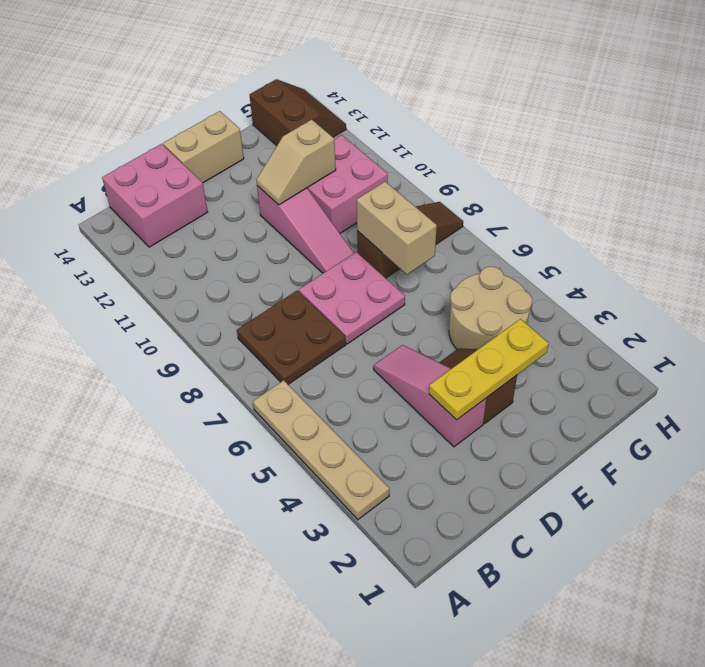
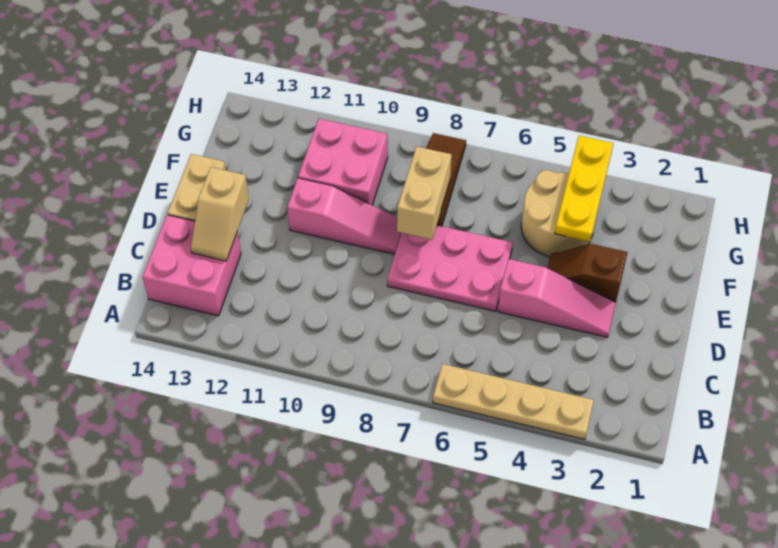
brown 2x2 plate [237,290,346,384] -> none
pink 1x3 slope [374,345,486,447] -> pink 1x3 slope turned to [498,259,616,337]
yellow 1x3 plate [429,319,549,420] -> yellow 1x3 plate moved to [555,136,614,242]
pink 2x2 plate [299,252,405,344] -> pink 2x3 plate [387,225,513,311]
tan 1x2 slope [256,120,336,205] -> tan 1x2 slope moved to [191,167,249,261]
tan 1x2 brick [357,182,437,274] -> tan 1x2 brick turned to [397,147,452,240]
brown 2x2 slope [250,79,346,146] -> none

